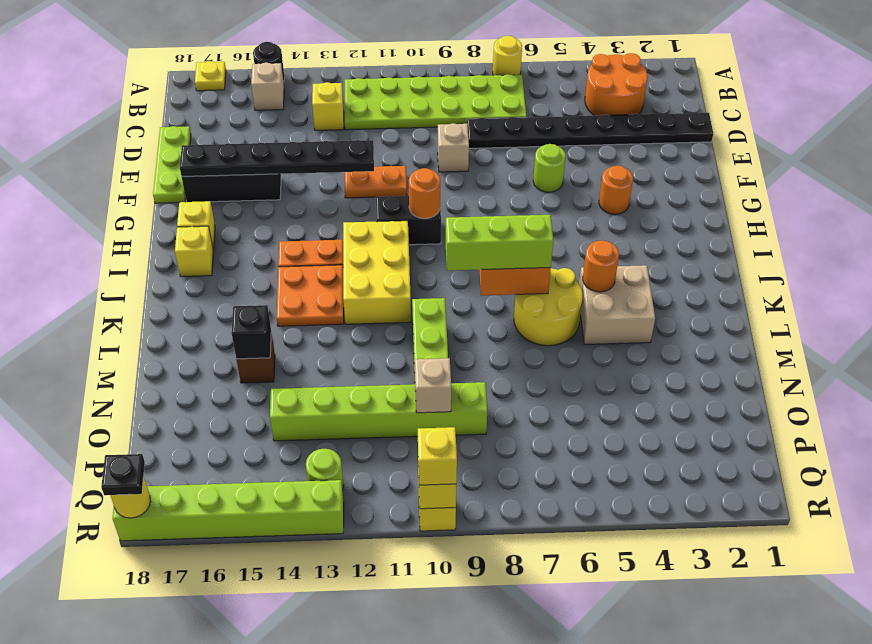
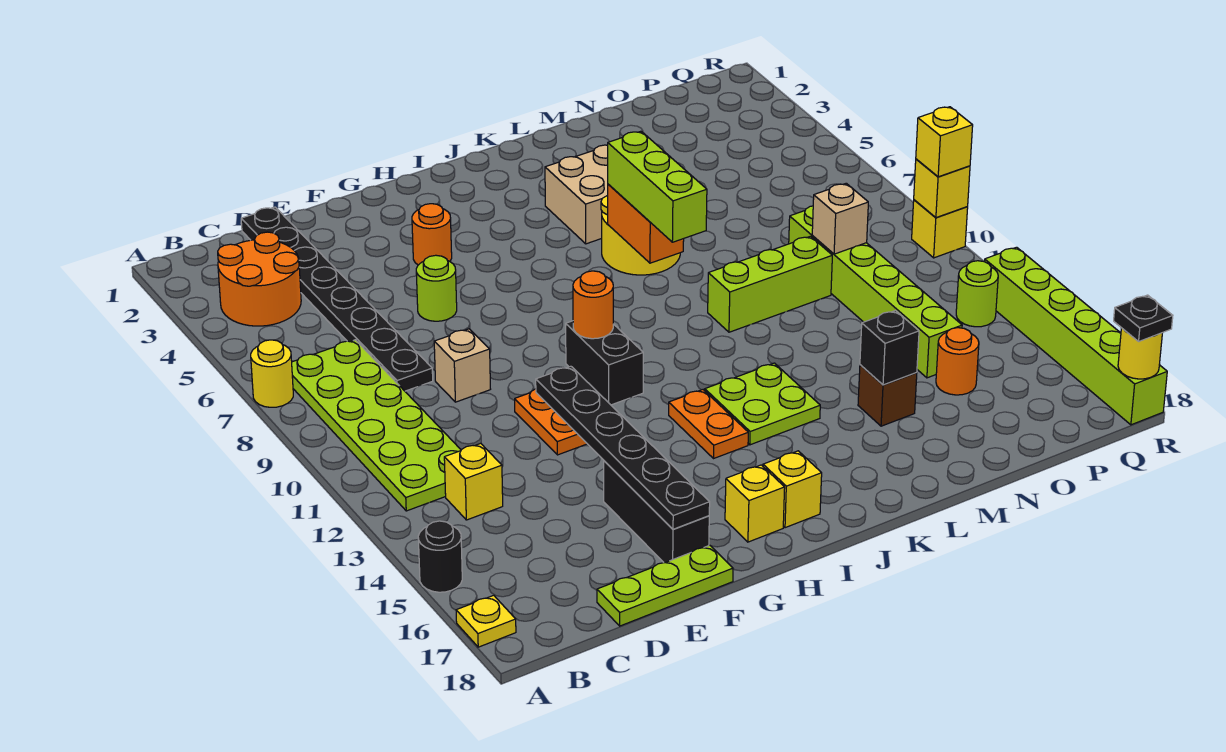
tan 1x1 brick [251,63,284,110] -> none
yellow 2x3 brick [343,221,411,324] -> none
orange 2x2 plate [276,265,344,326] -> lime 2x2 plate [705,363,820,445]
orange 1x1 round brick [583,241,619,292] -> orange 1x1 round brick moved to [936,328,979,395]

